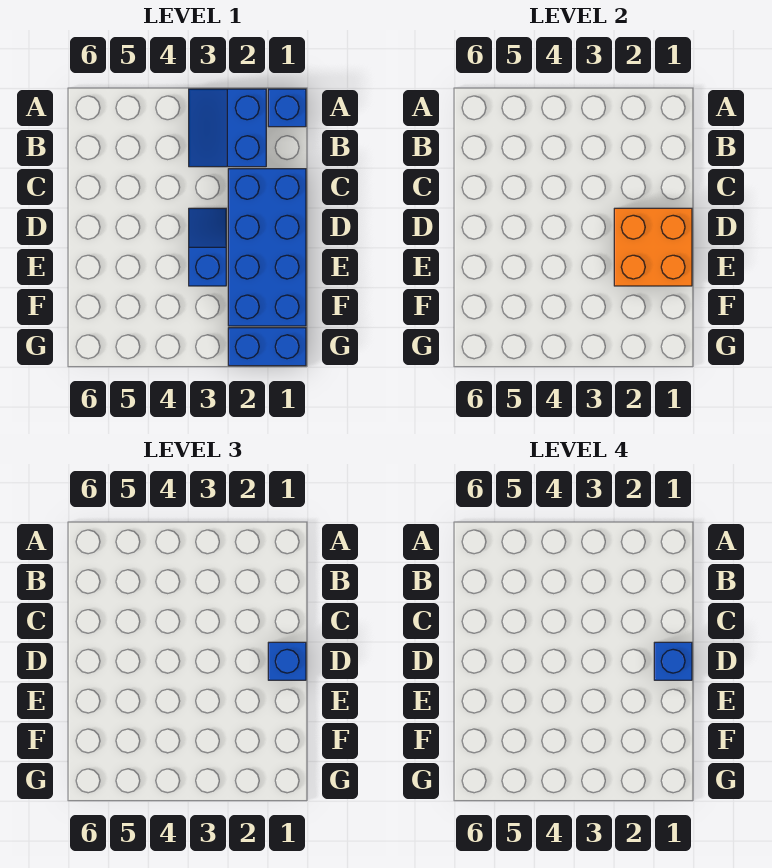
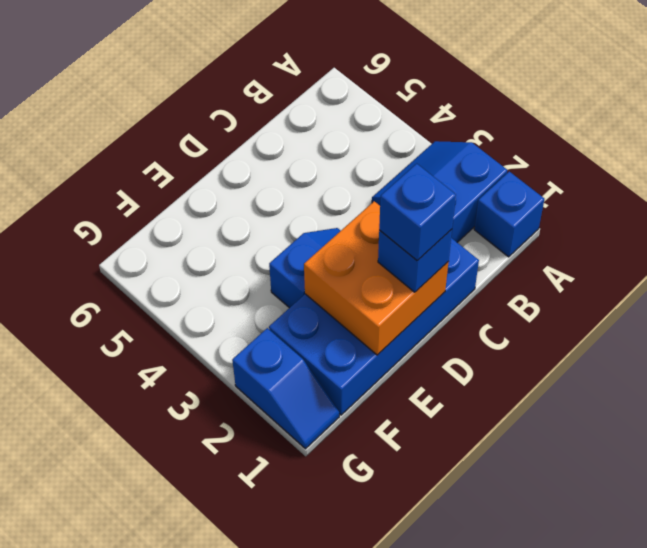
blue 1x2 brick [228,328,306,366] -> blue 1x2 slope [232,328,339,449]

